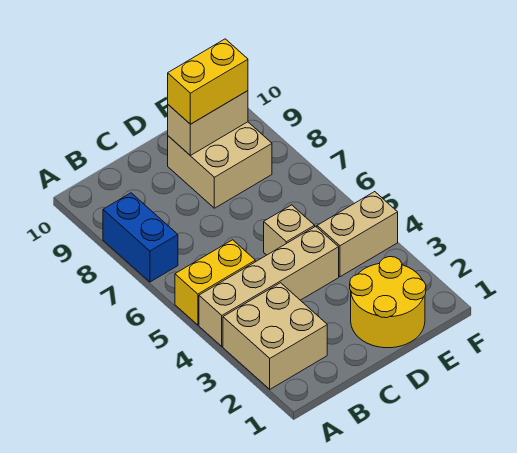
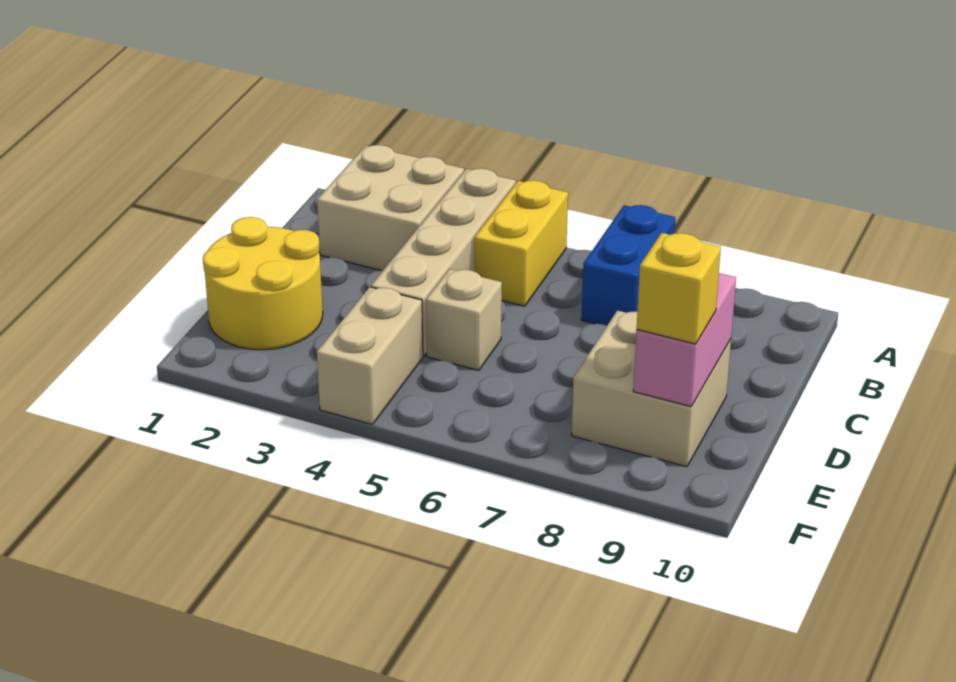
blue 1x2 brick [103,193,178,282] -> blue 1x2 brick turned to [581,205,675,326]
tan 1x2 brick [168,91,248,155] -> pink 1x2 brick [633,273,736,407]
yellow 1x2 brick [168,39,248,124] -> yellow 1x1 brick [637,233,721,344]

